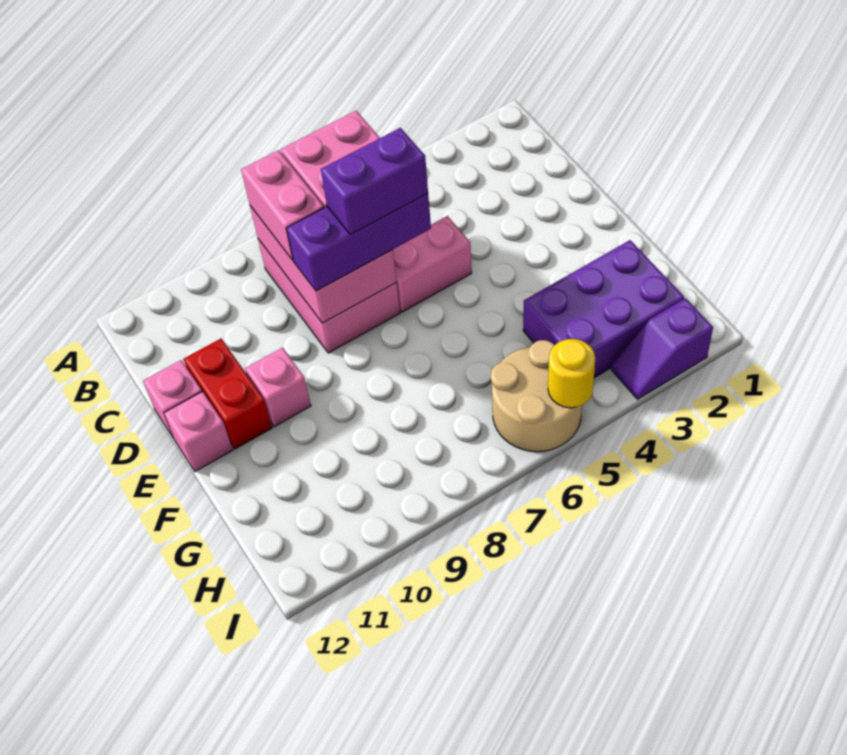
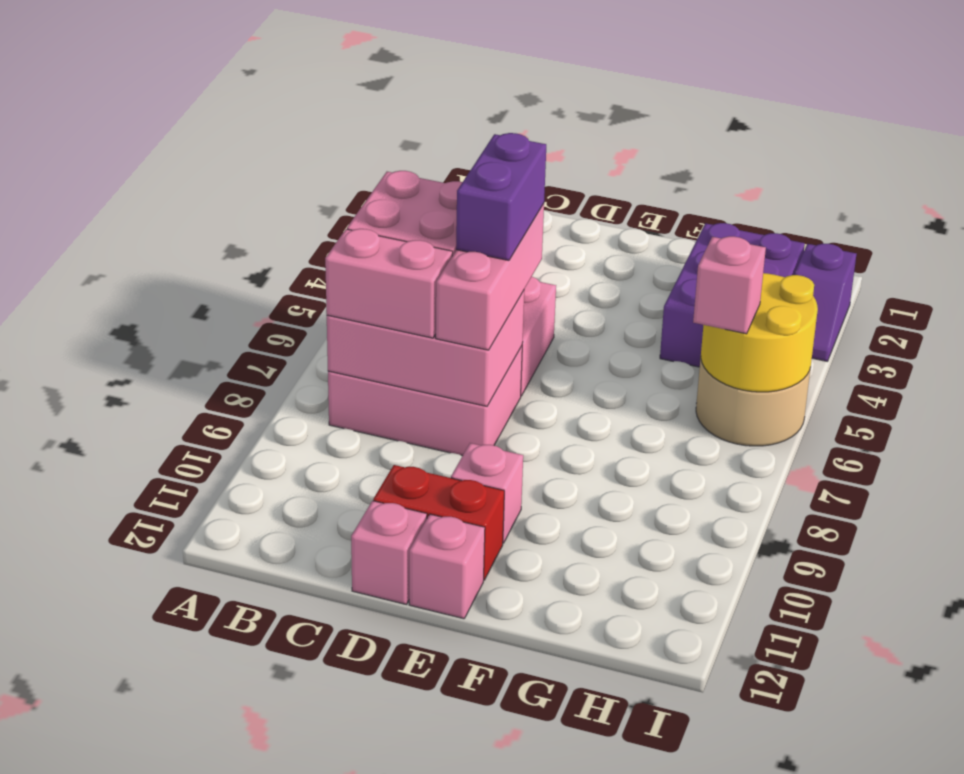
purple 1x3 brick [287,193,431,291] -> pink 1x3 brick [436,204,544,350]
none -> pink 1x1 brick [693,236,766,334]
yellow 1x1 round brick [548,339,595,408] -> yellow 2x2 round brick [701,273,818,392]

